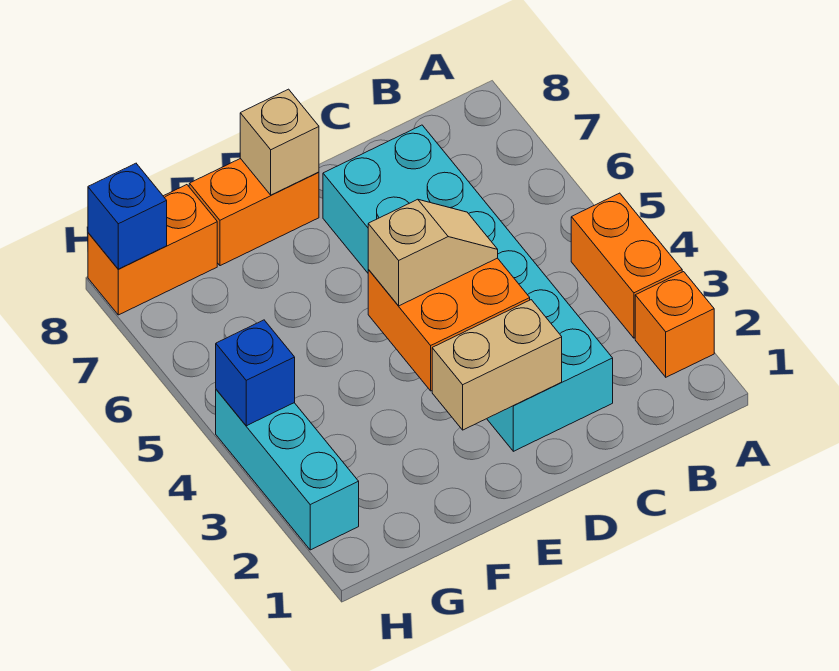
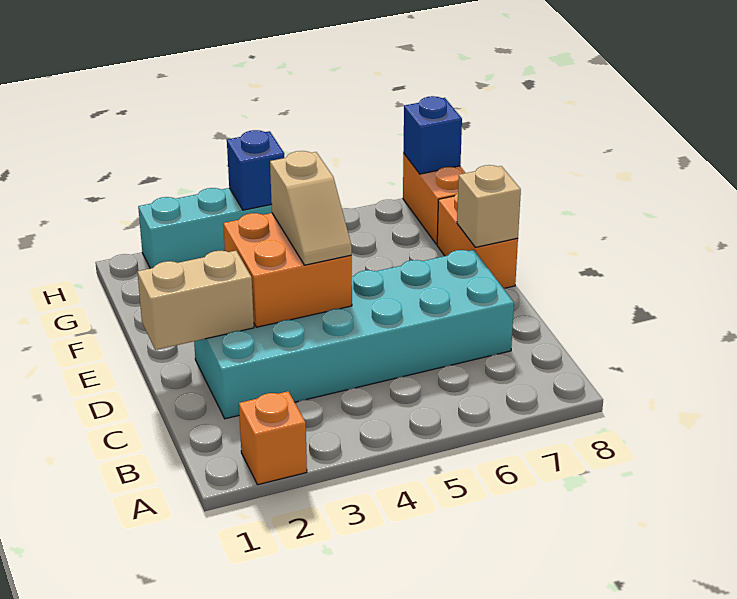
orange 1x2 brick [571,193,682,338] -> none
tan 1x2 brick [432,300,562,430] -> tan 1x2 brick turned to [137,251,254,350]

